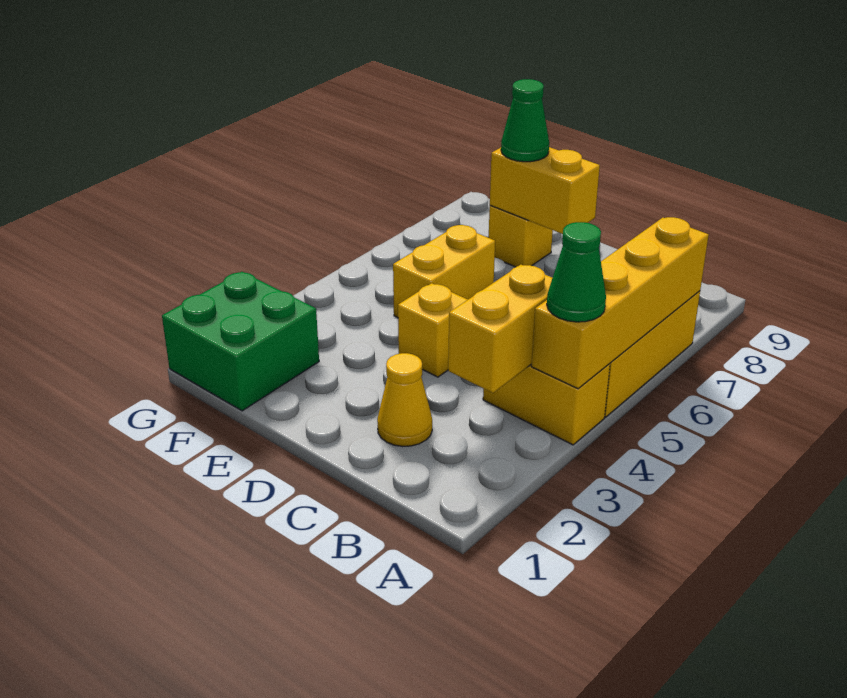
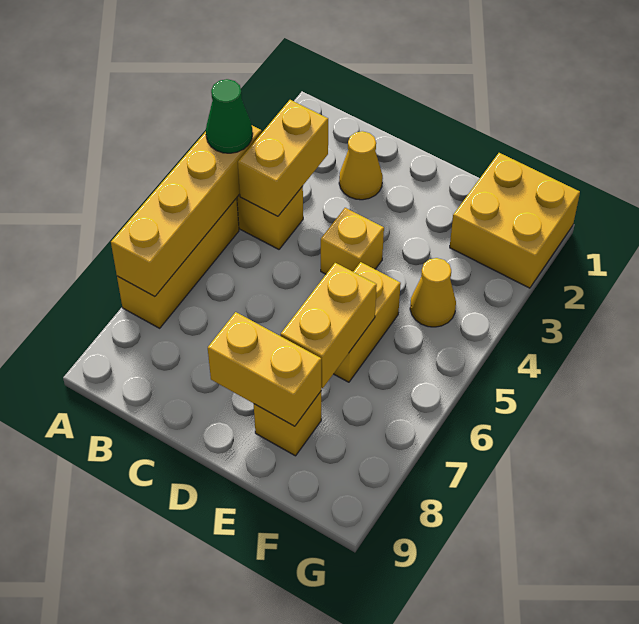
none -> yellow 1x2 brick [281,263,377,388]
green 1x1 cone [501,79,549,162] -> none
green 2x2 brick [162,272,319,411] -> yellow 2x2 brick [450,153,580,288]
none -> yellow 1x1 cone [410,258,456,327]

